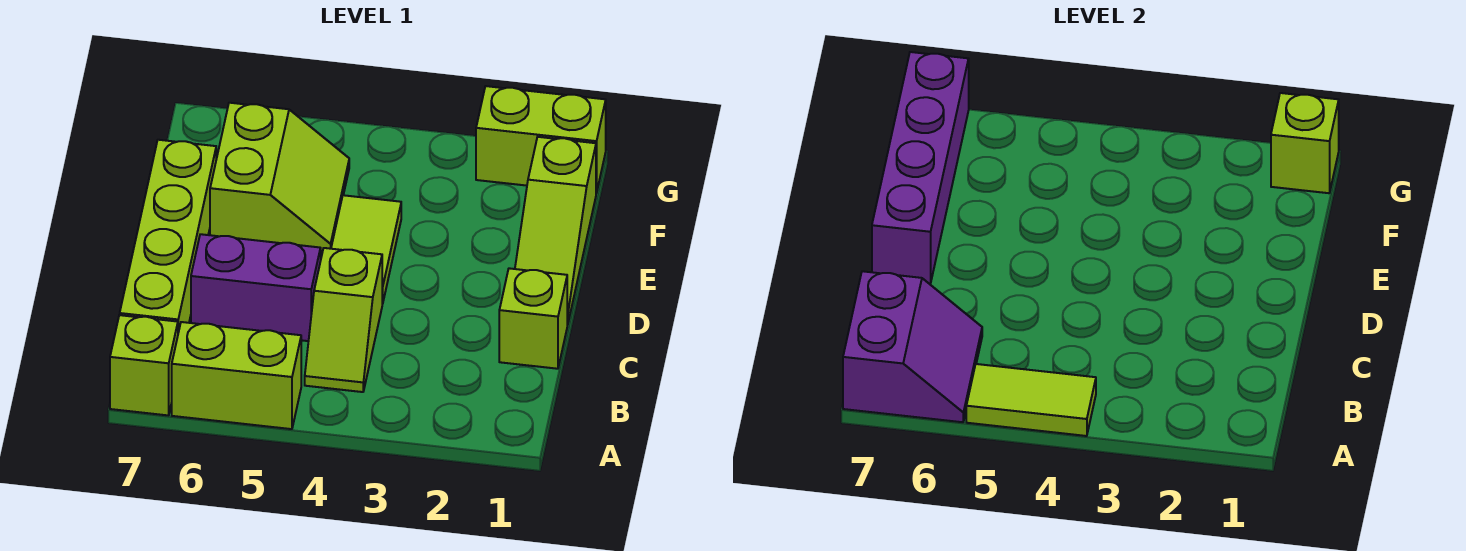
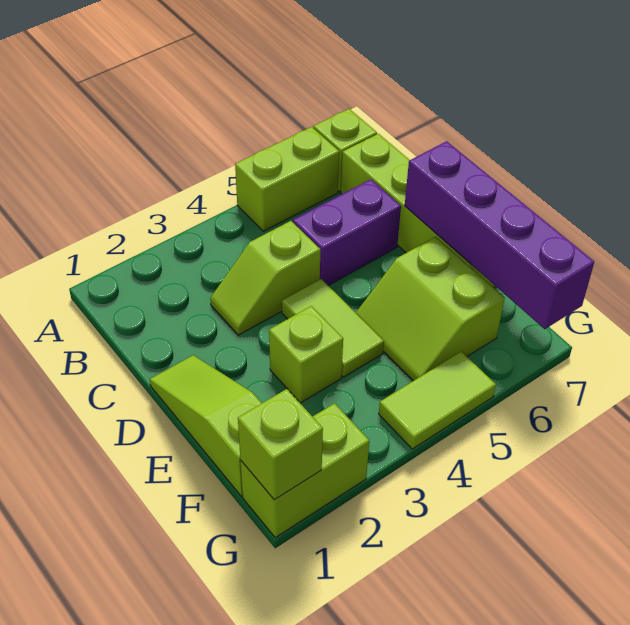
lime 1x2 tile [966,364,1096,436] -> lime 1x2 tile moved to [379,352,496,449]
purple 2x2 slope [843,271,982,422] -> none
lime 1x2 slope [305,248,382,392] -> lime 1x2 slope turned to [210,221,320,335]
lime 1x1 brick [499,268,567,369] -> lime 1x1 brick moved to [269,306,343,403]

